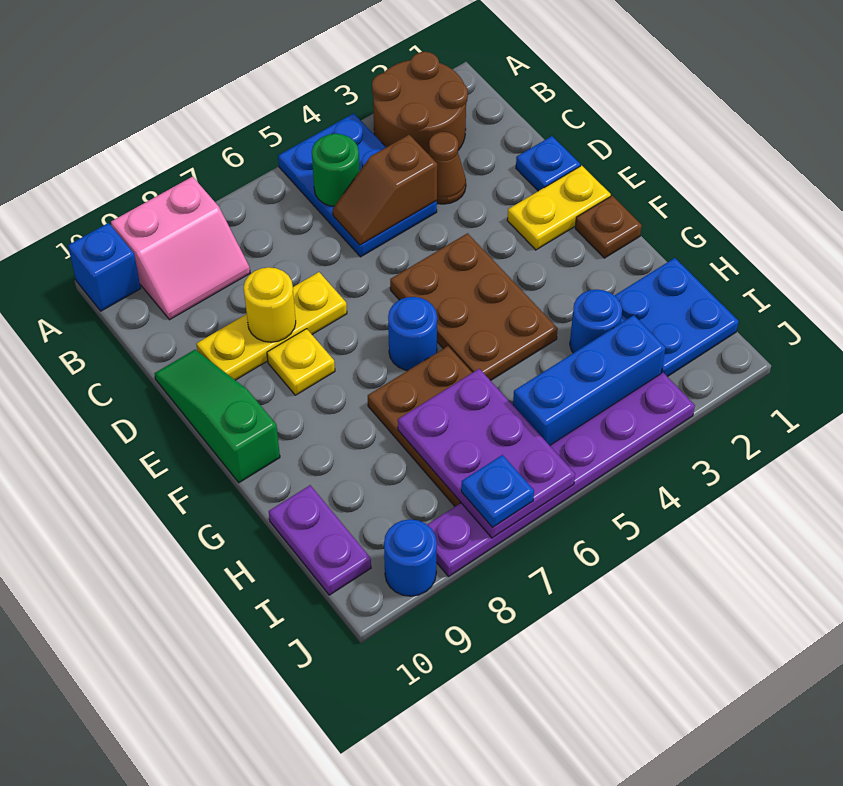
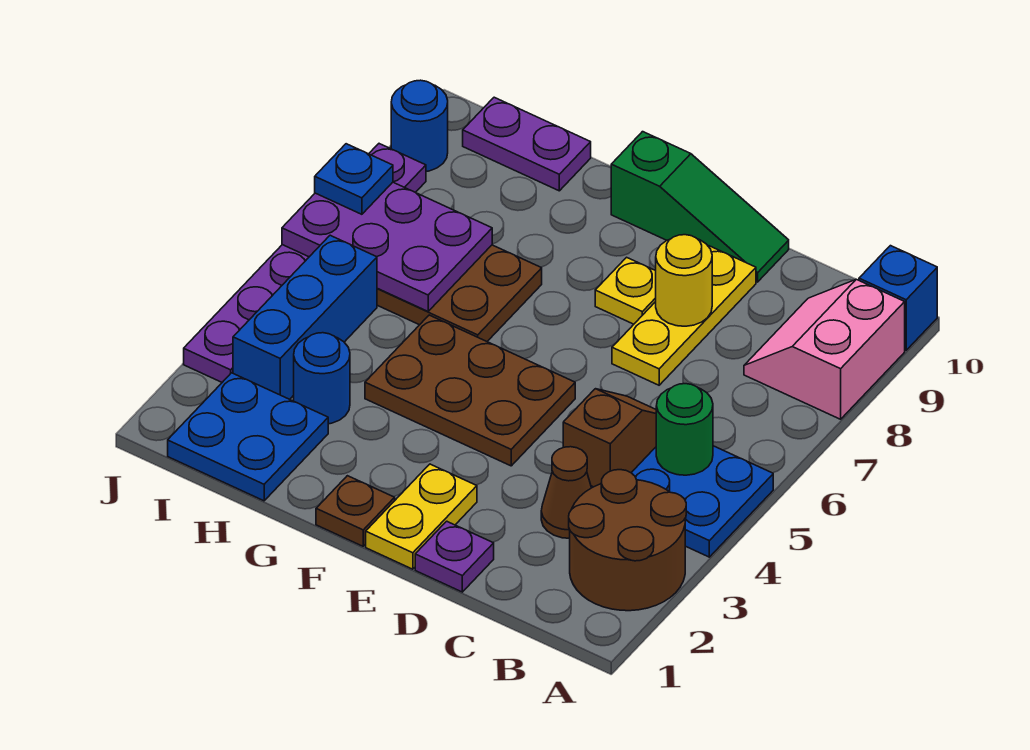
blue 1x1 plate [516,136,580,191] -> purple 1x1 plate [415,521,494,592]
blue 1x1 round brick [388,297,437,371] -> none

